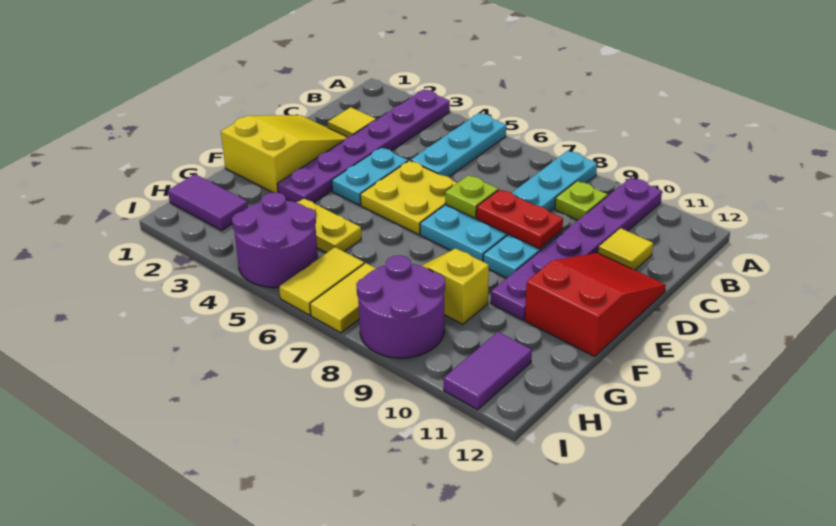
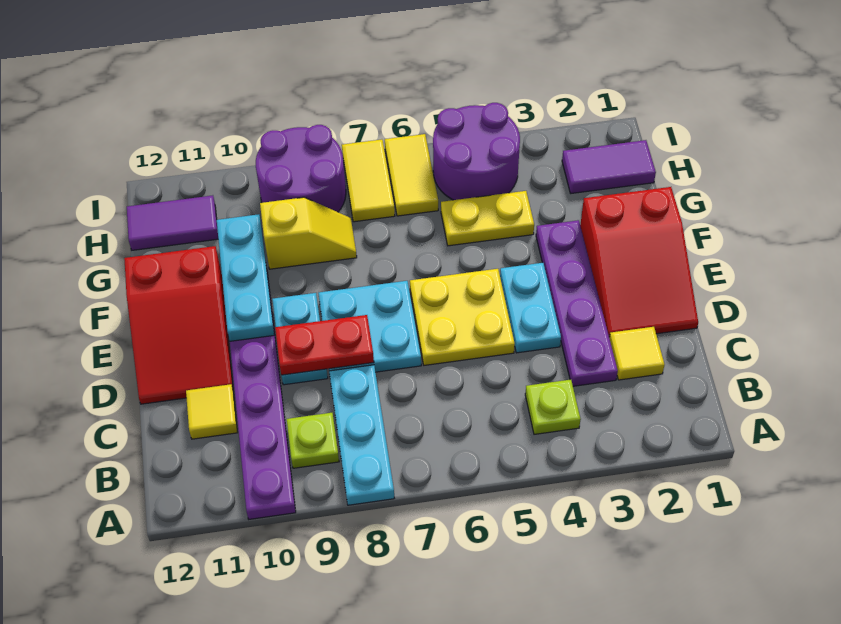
purple 1x6 plate [277,90,450,203] -> purple 1x4 plate [536,220,618,386]
cyan 1x3 plate [411,113,506,177] -> cyan 1x3 plate moved to [217,214,274,341]
yellow 2x3 slope [221,115,347,193] -> red 2x3 slope [580,187,698,337]
lime 1x1 plate [445,175,498,218] -> lime 1x1 plate moved to [525,380,581,434]
purple 1x2 tile [443,332,532,410] -> purple 1x2 tile turned to [127,195,218,250]

